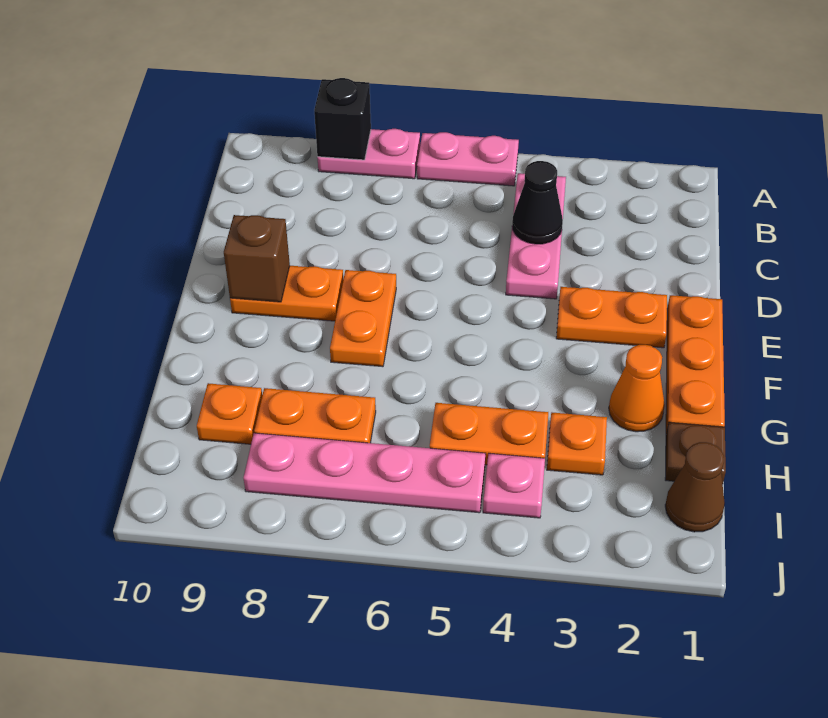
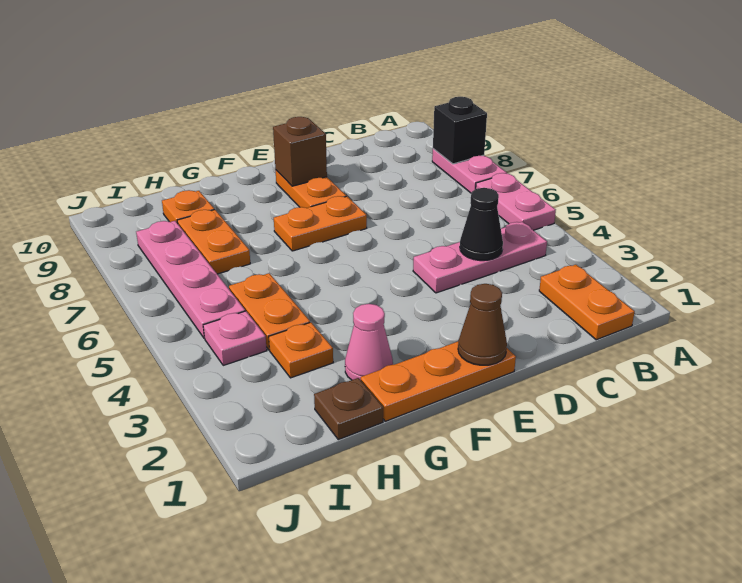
orange 1x2 plate [556,287,667,348] -> orange 1x2 plate moved to [539,265,635,340]
orange 1x1 cone [609,345,665,432] -> pink 1x1 cone [345,304,393,380]
brown 1x1 cone [665,442,725,532] -> brown 1x1 cone moved to [458,284,507,365]

